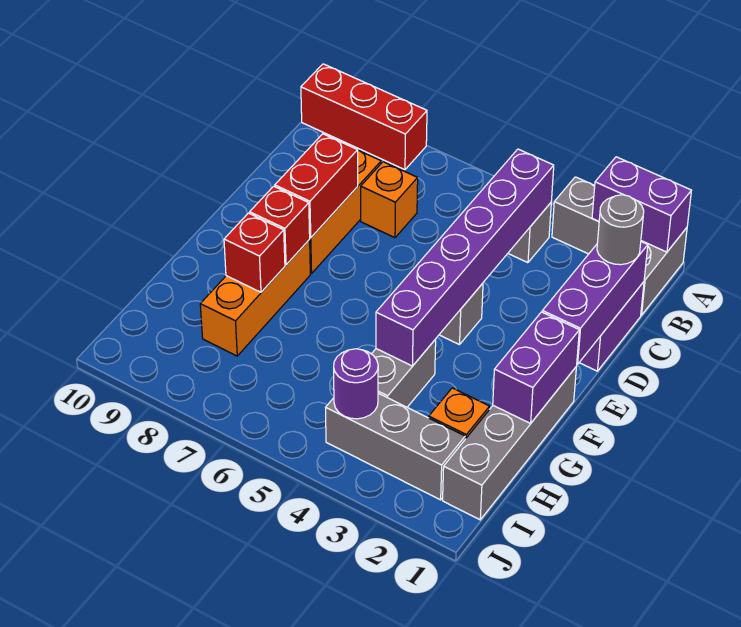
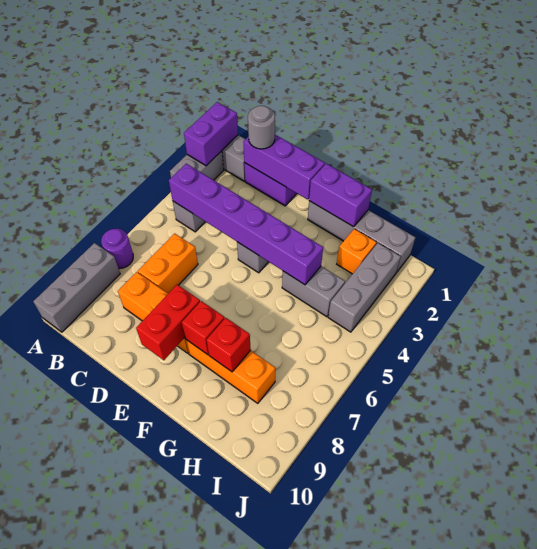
red 1x3 brick [301,64,427,170] -> grey 1x3 brick [33,243,120,332]
orange 1x1 brick [361,162,418,238] -> orange 1x2 brick [138,234,198,293]
red 1x2 brick [275,134,358,238] -> red 1x2 brick turned to [136,285,200,360]
purple 1x1 round brick [334,349,378,419] -> purple 1x1 round brick moved to [101,229,133,269]

